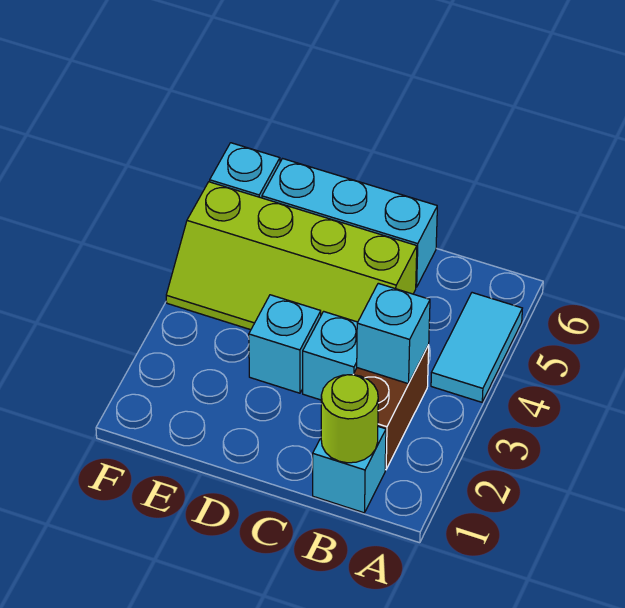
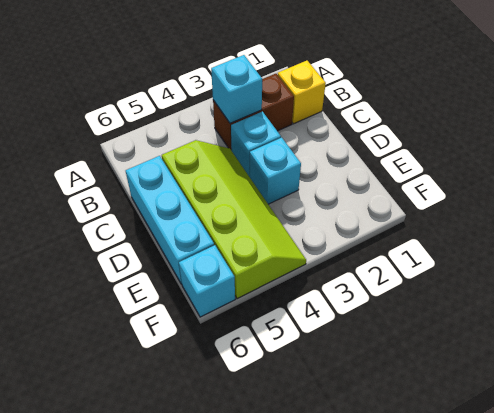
cyan 1x2 tile [431,293,522,402] -> none
cyan 1x1 brick [313,427,386,513] -> yellow 1x1 brick [278,61,326,124]
lime 1x1 round brick [321,375,378,463] -> none

